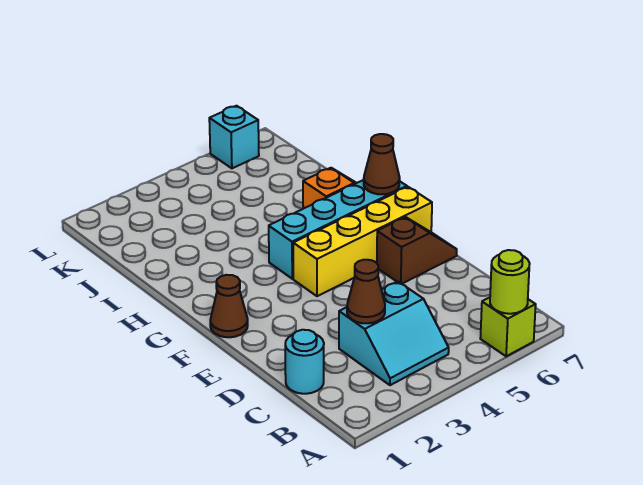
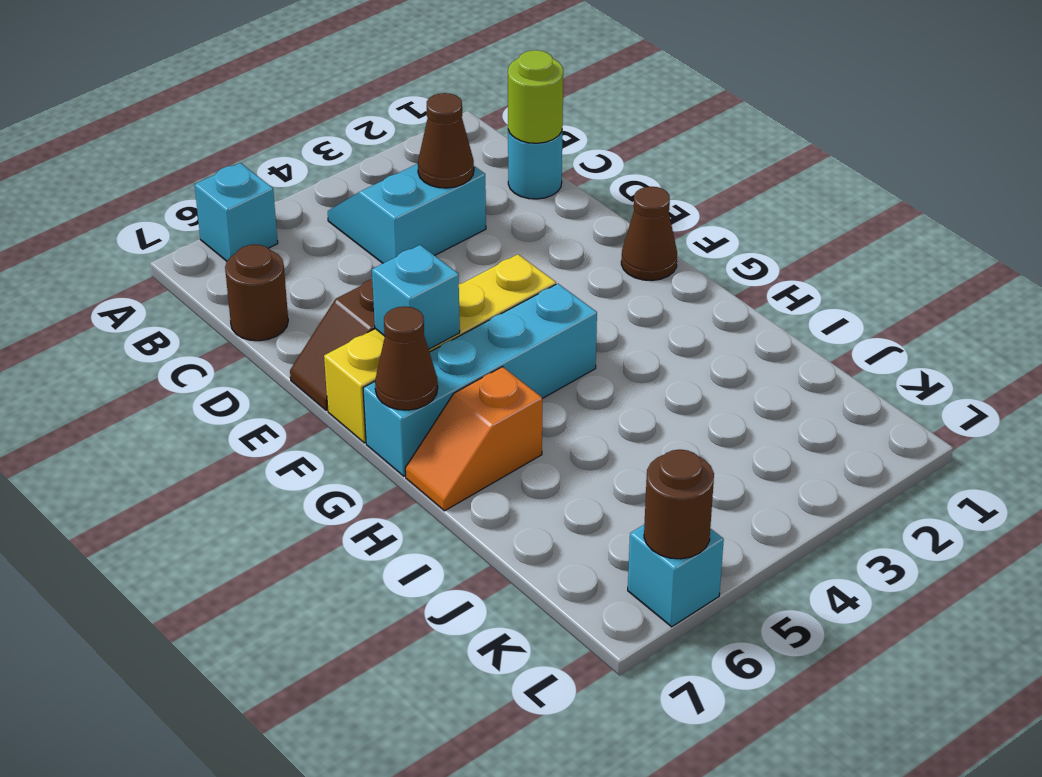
lime 1x1 brick [480,297,536,356] -> cyan 1x1 brick [195,163,278,261]
lime 1x1 round brick [490,250,530,314] -> lime 1x1 round brick moved to [508,50,563,143]
none -> brown 1x1 round brick [225,245,288,341]
none -> cyan 1x1 brick [372,245,460,349]
none -> brown 1x1 round brick [644,450,714,559]

